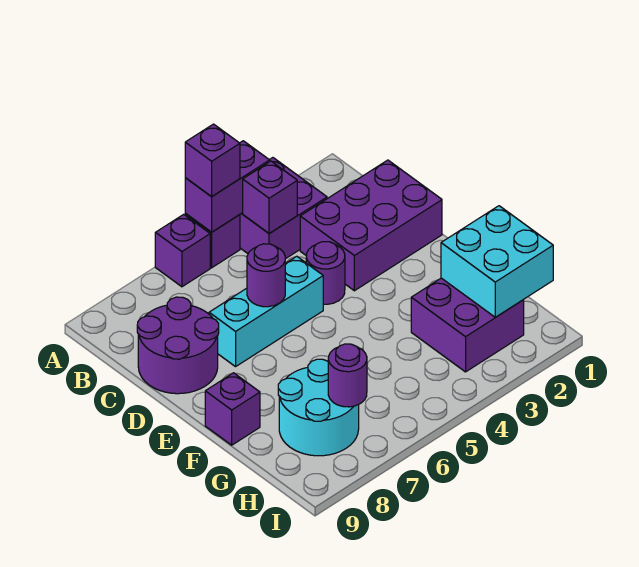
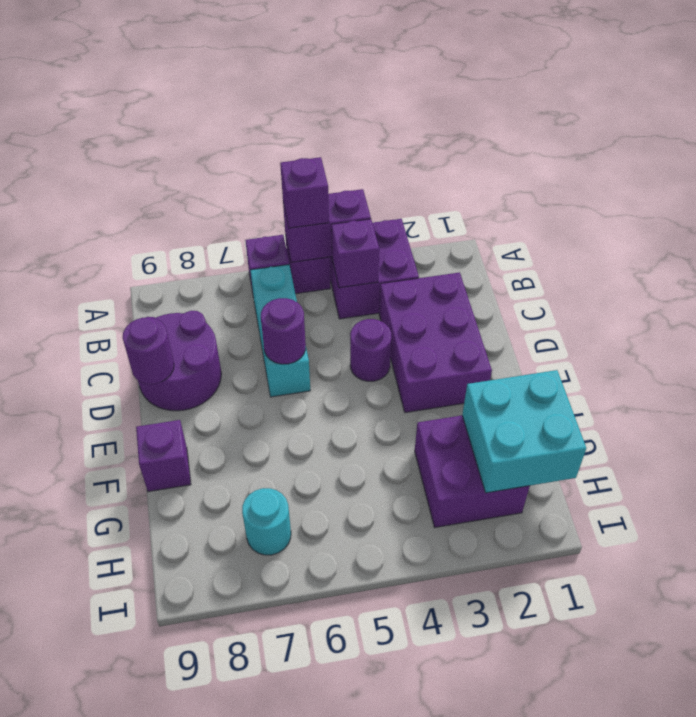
purple 2x3 brick [300,160,442,291] -> purple 2x3 brick turned to [379,272,492,413]
cyan 1x3 brick [209,256,323,367] -> cyan 1x3 brick turned to [250,265,310,397]
cyan 2x2 round brick [278,359,359,456] -> cyan 1x1 round brick [242,488,291,555]
purple 1x1 round brick [328,344,367,407] -> purple 1x1 round brick moved to [122,317,174,384]

